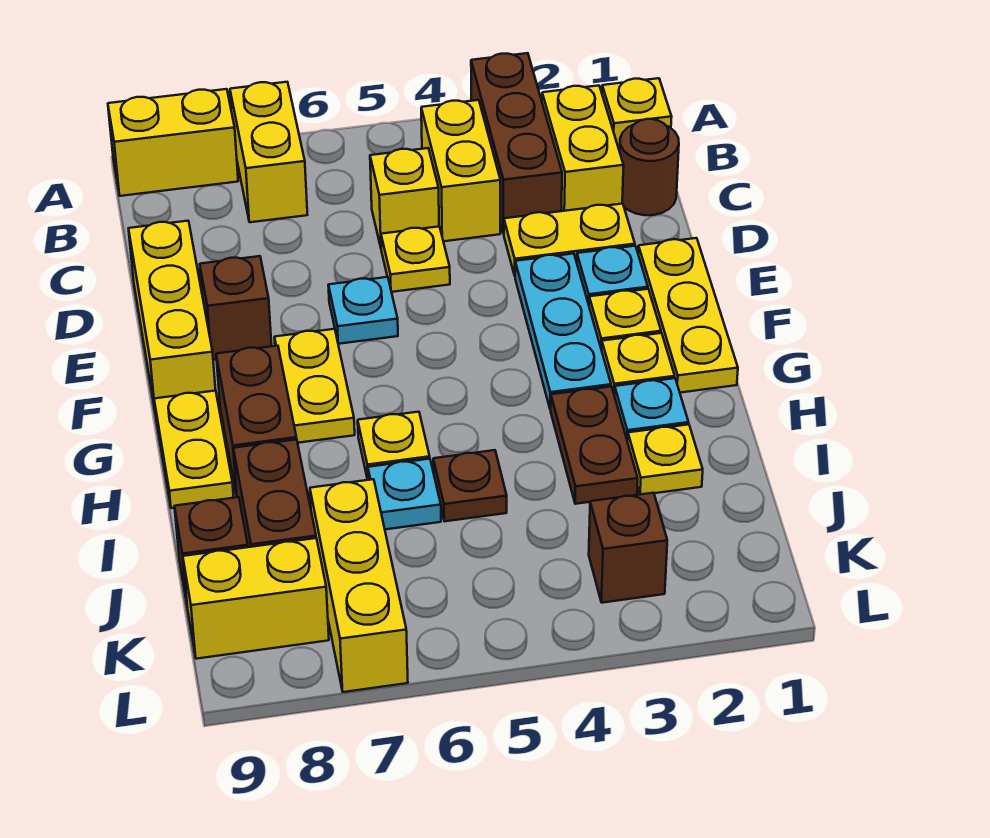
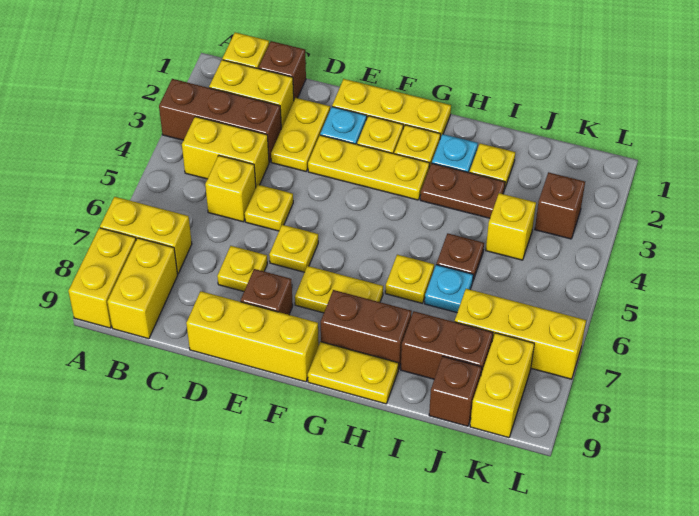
none -> yellow 1x2 brick [107,238,178,339]
brown 1x1 round brick [620,119,679,215] -> brown 1x1 brick [259,41,306,99]
none -> yellow 1x1 plate [217,246,267,291]
cyan 1x3 plate [515,254,611,410] -> yellow 1x3 plate [308,135,429,200]
cyan 1x1 plate [328,277,398,344] -> yellow 1x1 plate [269,225,318,272]
none -> yellow 1x1 brick [486,193,536,260]

